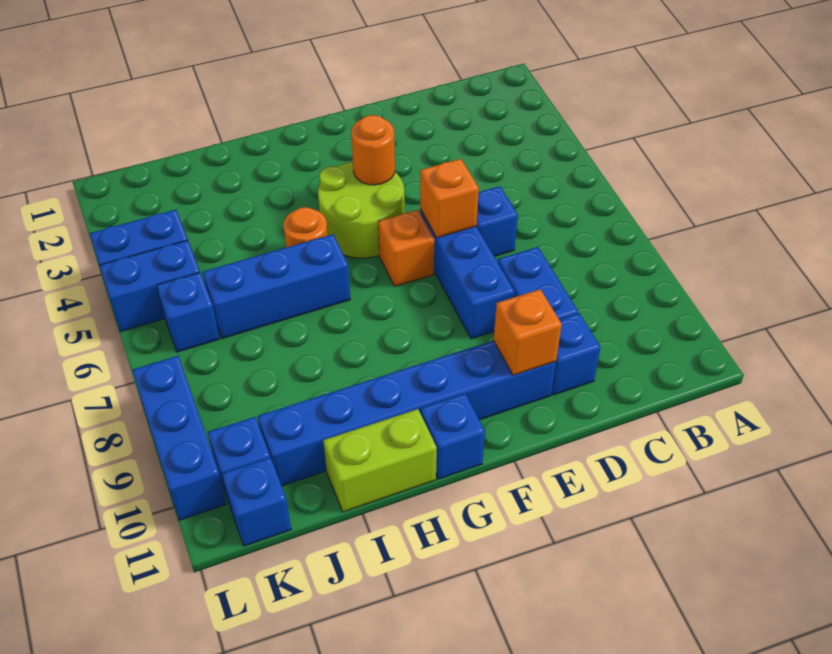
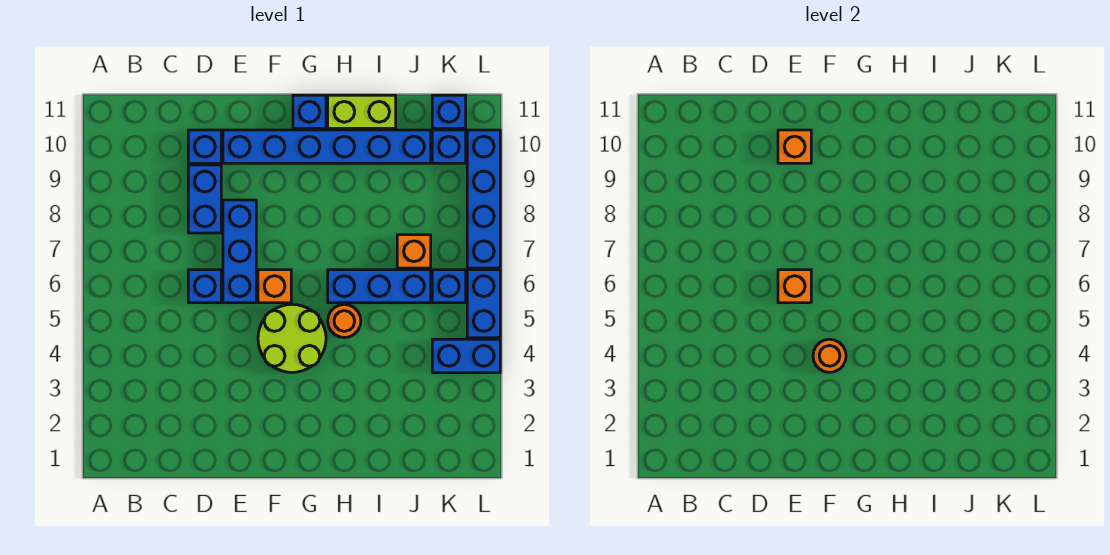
none -> orange 1x1 brick [397,235,431,268]
blue 1x2 brick [99,240,200,332] -> blue 1x2 brick turned to [467,270,500,338]
blue 1x3 brick [132,356,226,520] -> blue 1x4 brick [467,130,500,268]

